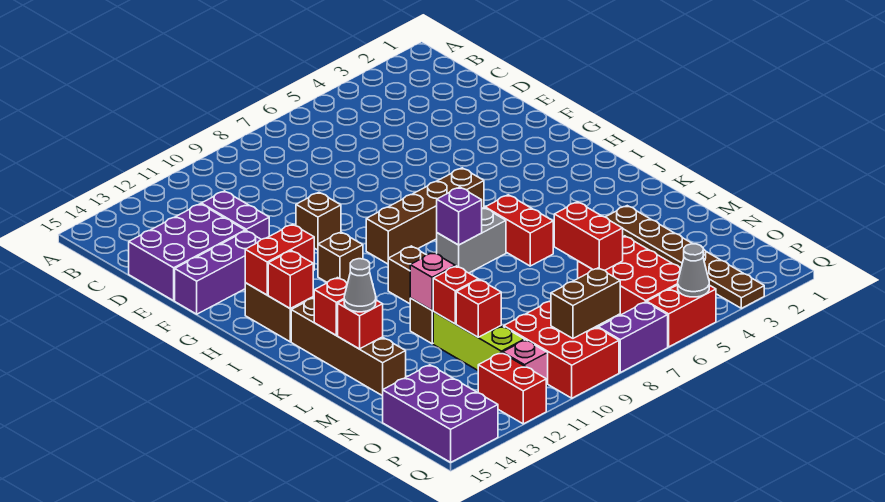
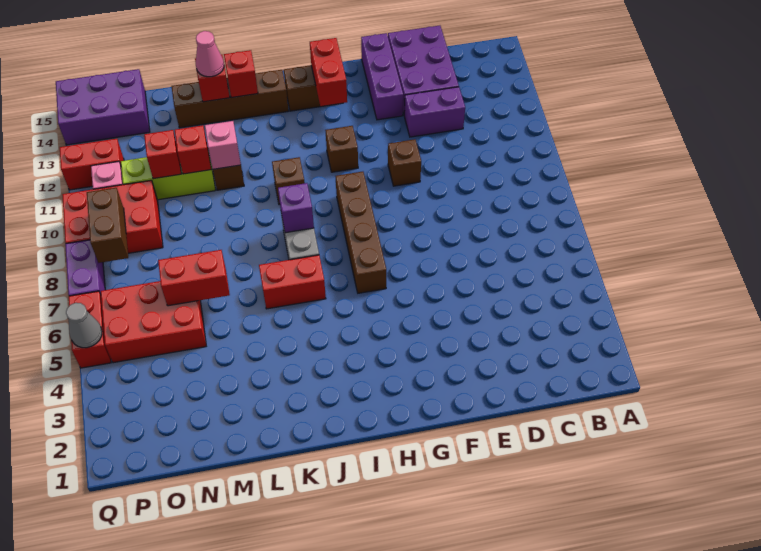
red 1x1 brick [268,251,313,308] -> none
brown 1x6 plate [606,206,764,308] -> none
grey 1x1 cone [344,259,376,312] -> pink 1x1 cone [196,31,224,77]

